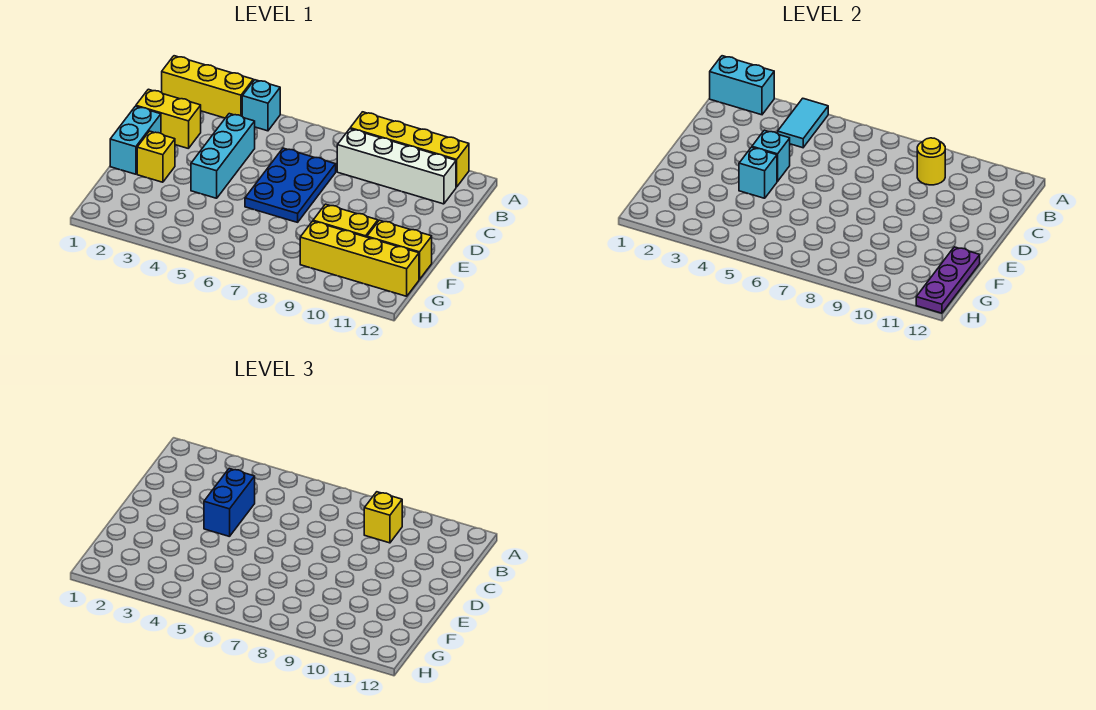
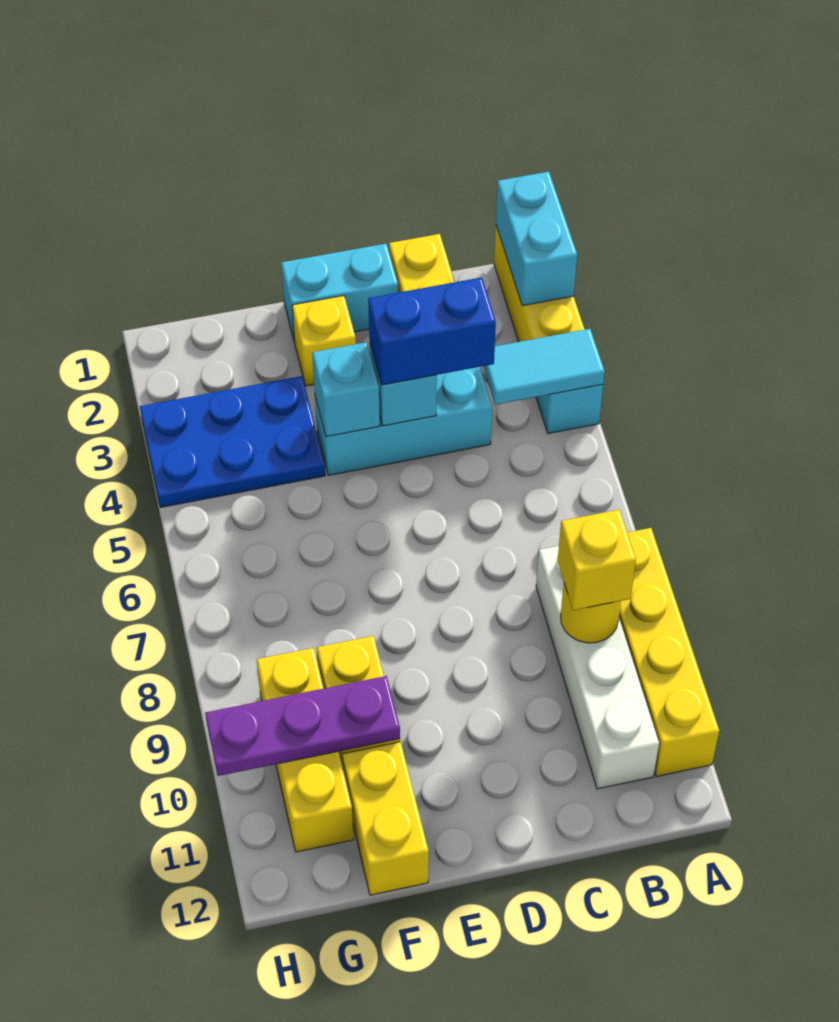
blue 2x3 plate [245,148,336,222] -> blue 2x3 plate moved to [140,376,325,508]
purple 1x3 plate [916,247,980,313] -> purple 1x3 plate moved to [205,676,400,776]
yellow 1x4 brick [300,221,419,296] -> yellow 1x3 brick [256,648,354,852]

